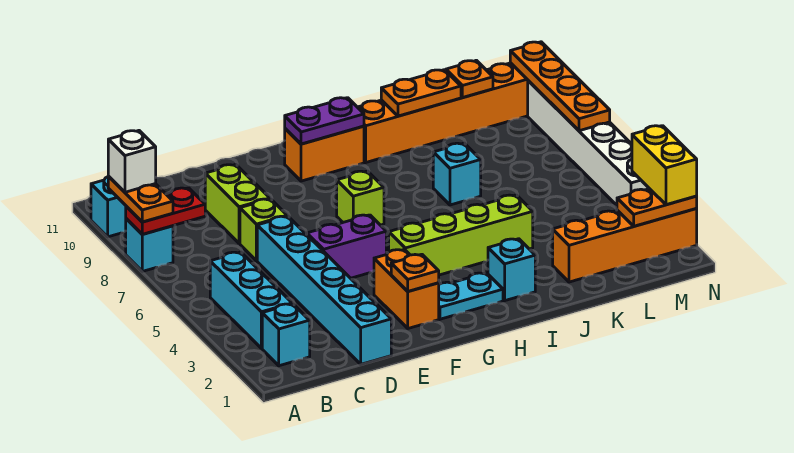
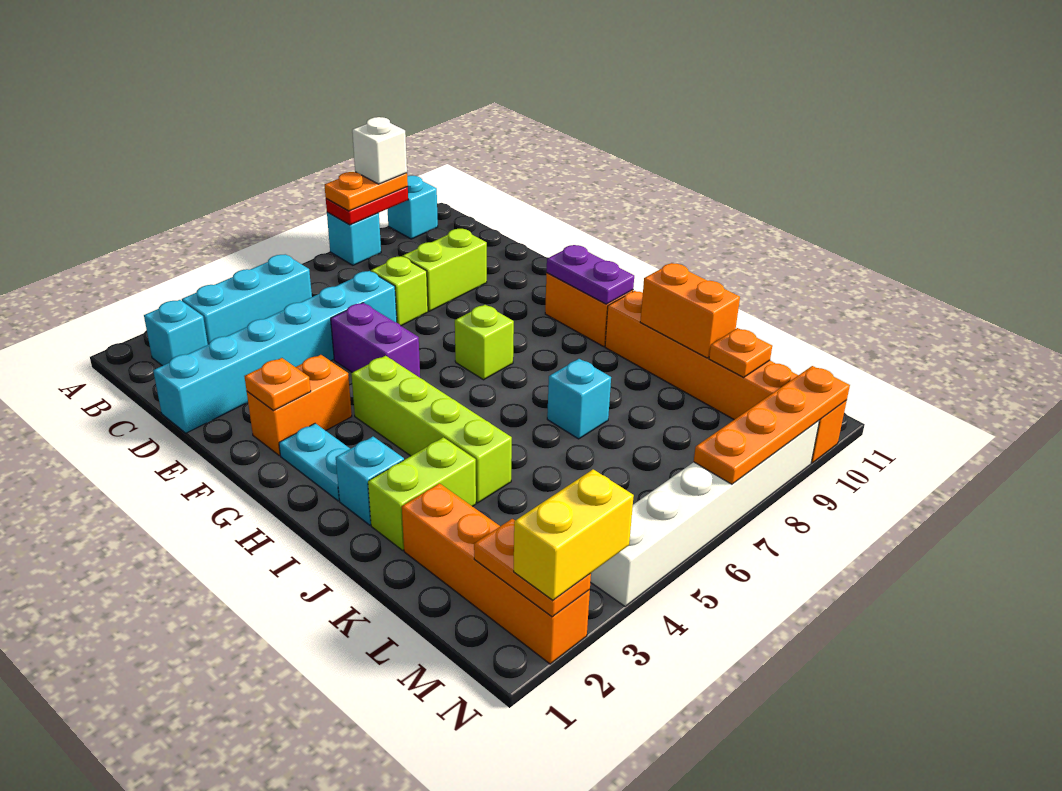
red 1x2 plate [126,188,205,234] -> red 1x2 plate turned to [326,187,408,225]
none -> lime 1x2 brick [368,437,476,550]
orange 1x2 plate [381,70,461,116] -> orange 1x2 brick [640,263,740,358]

